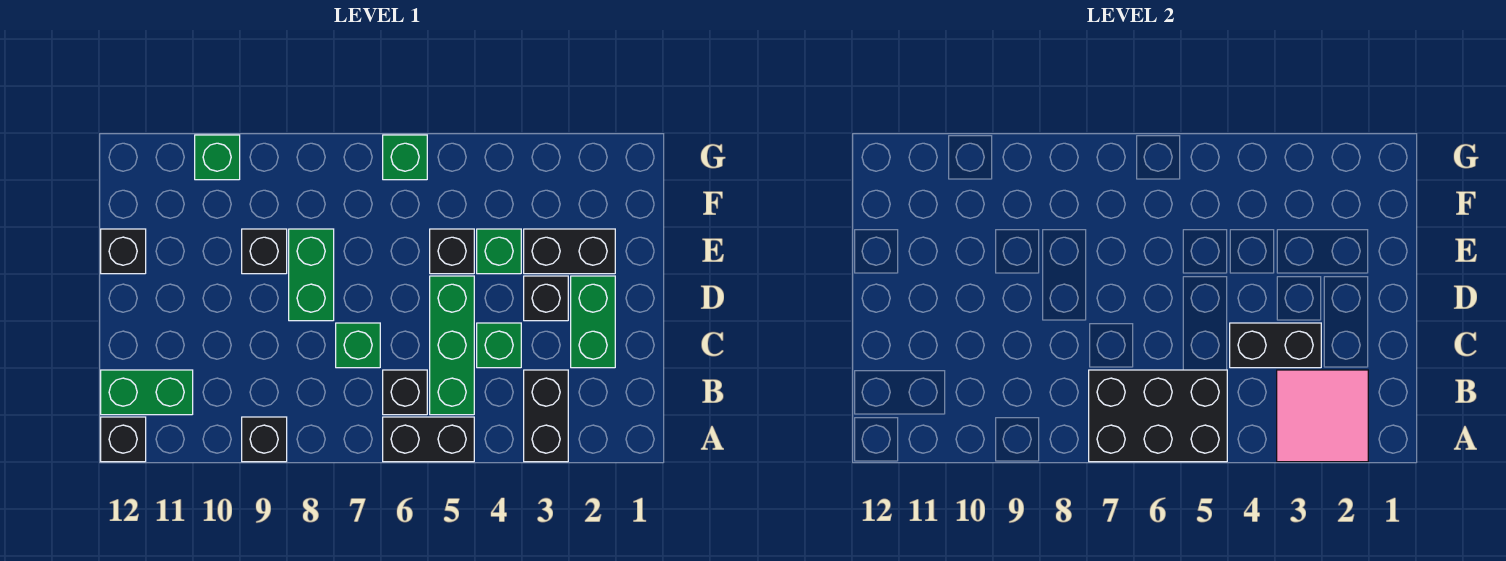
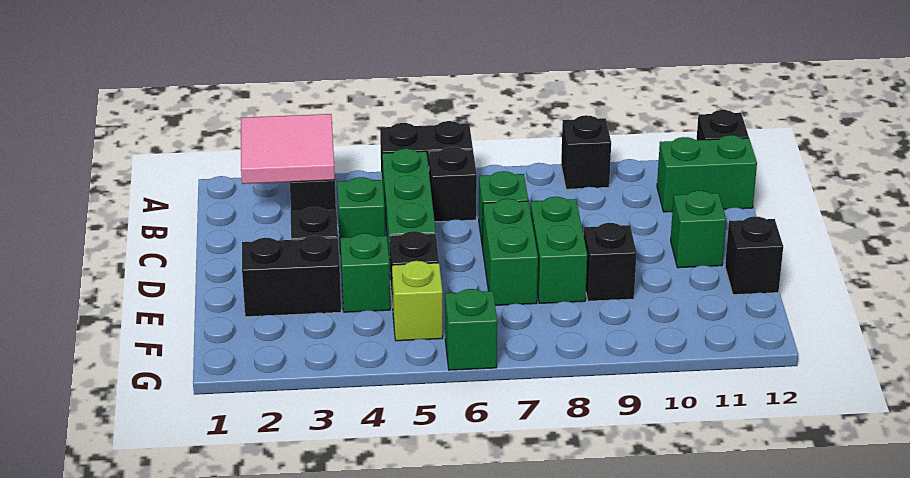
black 2x3 brick [1089,370,1227,462] -> none
green 1x2 brick [571,276,615,368] -> green 1x2 brick moved to [483,199,538,305]
black 1x2 brick [1230,323,1321,368] -> none
none -> lime 1x1 brick [392,261,443,341]
green 1x1 brick [195,135,240,180] -> green 1x1 brick moved to [671,191,726,268]

